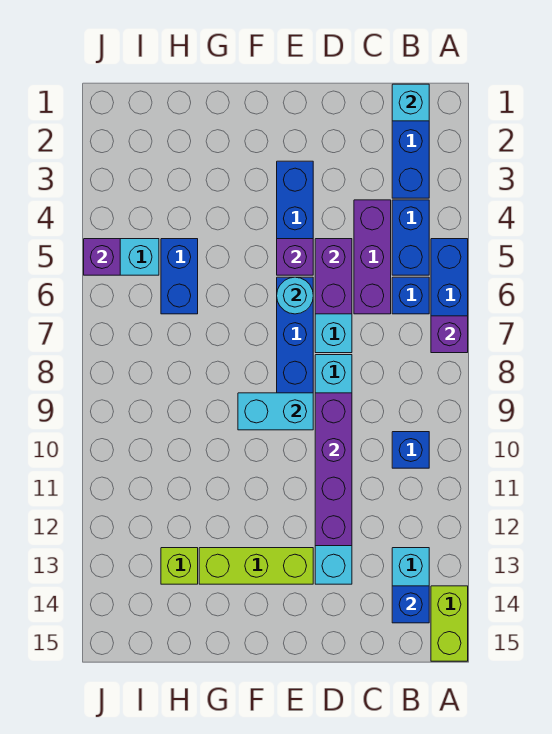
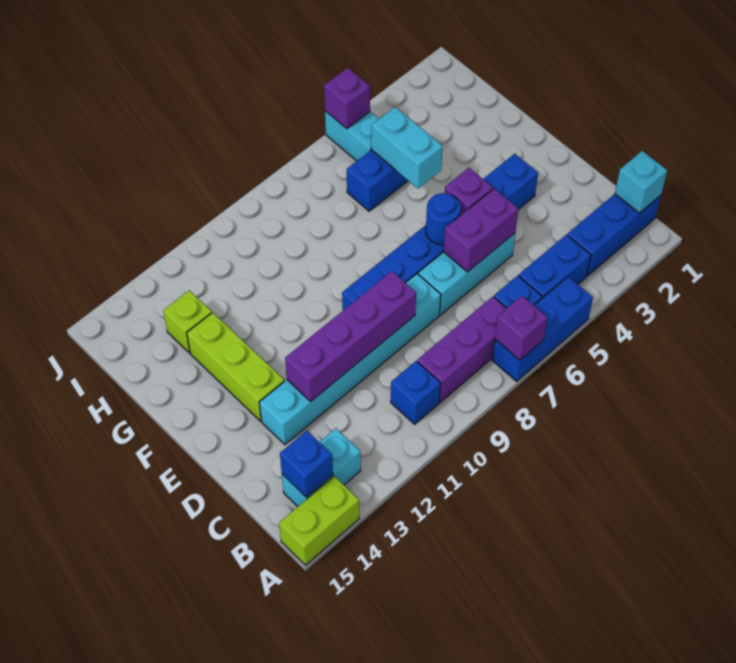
purple 1x3 brick [354,200,391,314] -> purple 1x3 brick moved to [417,297,507,402]
cyan 1x1 round brick [277,277,313,314] -> blue 1x1 round brick [426,193,461,245]
cyan 1x2 brick [238,393,313,430] -> cyan 1x2 brick moved to [371,107,443,189]

